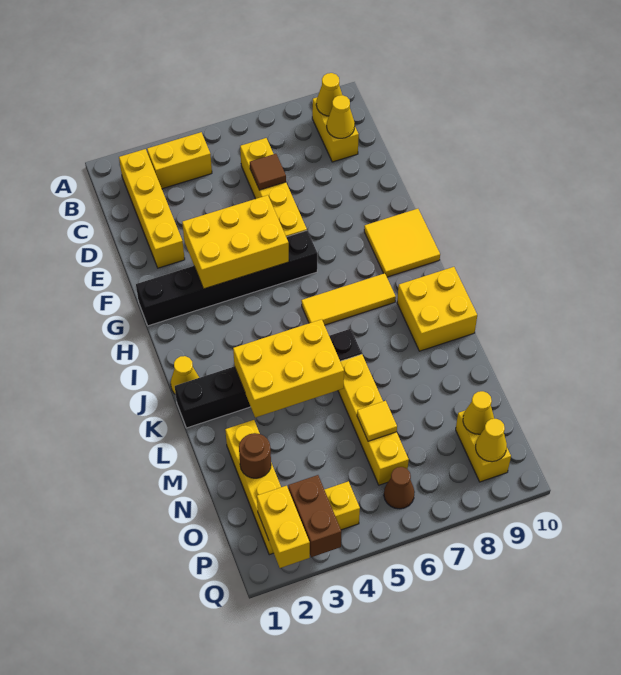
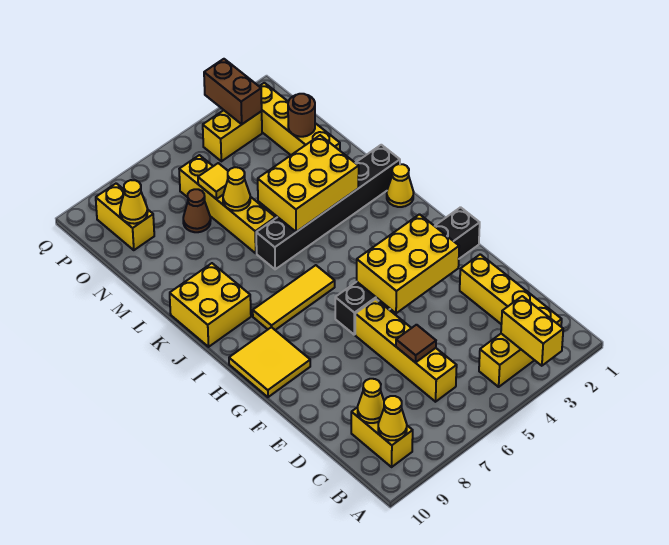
yellow 1x2 brick [257,486,310,568] -> yellow 1x2 brick moved to [501,296,563,366]
brown 1x1 cone [384,467,415,509] -> brown 1x1 cone moved to [183,189,211,232]
yellow 1x1 cone [476,419,507,462] -> yellow 1x1 cone moved to [223,167,250,211]

